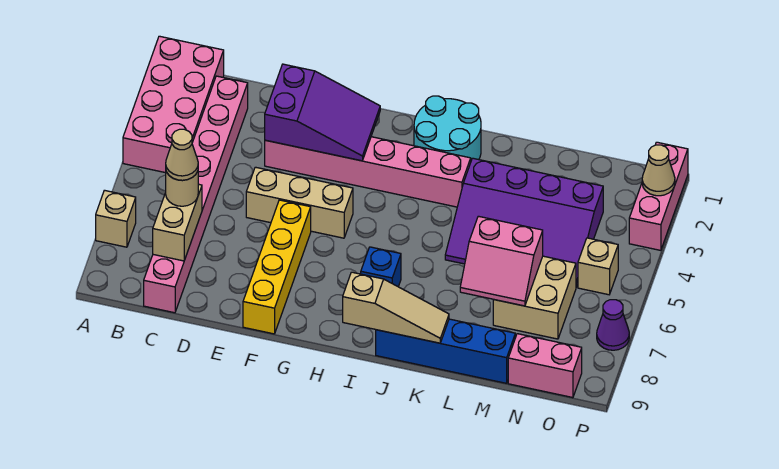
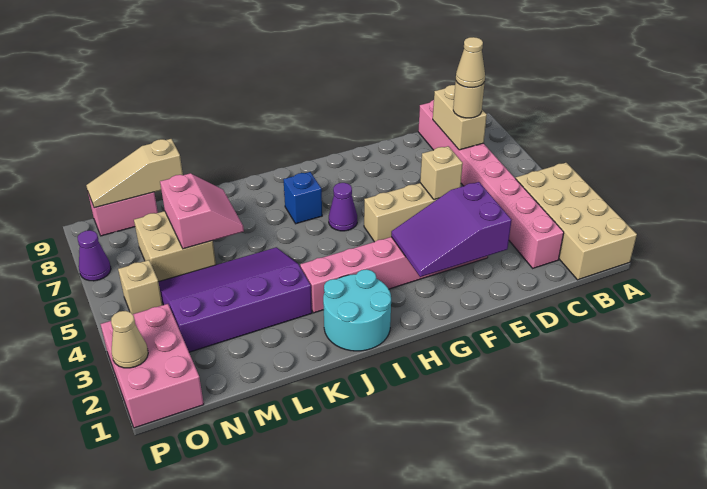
pink 2x4 brick [123,36,224,173] -> tan 2x4 brick [516,163,637,280]
tan 1x1 brick [96,190,136,247] -> tan 1x1 brick moved to [420,146,463,200]
yellow 1x4 brick [243,200,311,334] -> none
none -> purple 1x1 cone [329,183,357,231]
tan 1x3 slope [343,272,449,343] -> tan 1x3 slope moved to [86,139,183,208]
blue 1x4 brick [376,319,515,383] -> none
pink 2x2 slope [460,216,543,306] -> pink 2x2 slope turned to [160,173,244,249]
pink 1x3 brick [629,142,688,250] -> pink 2x3 brick [101,304,204,428]

